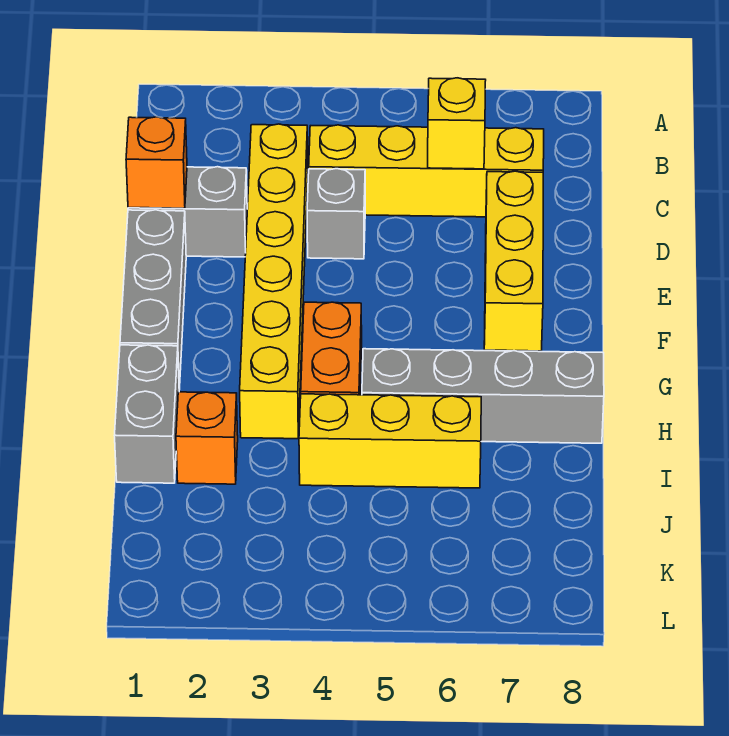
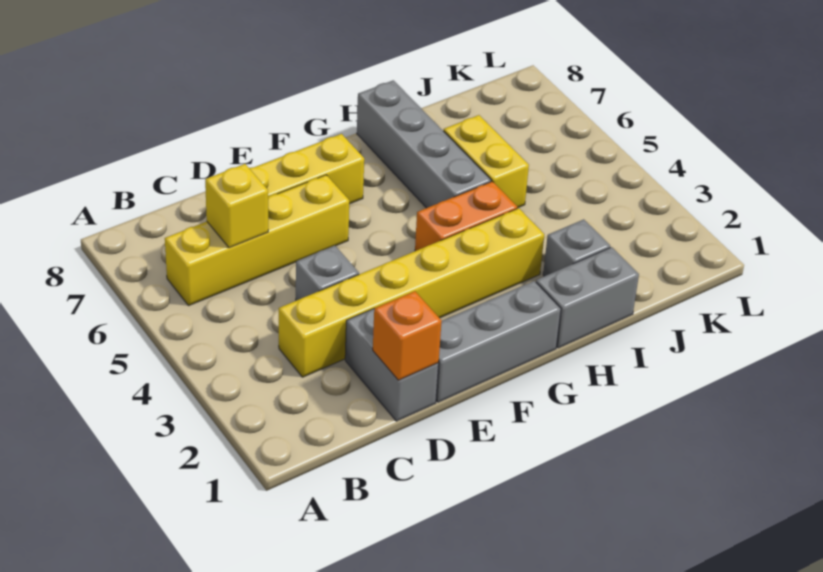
yellow 1x4 brick [309,125,544,217] -> yellow 1x4 brick turned to [165,175,349,306]
orange 1x1 brick [176,392,238,484] -> grey 1x1 brick [543,219,610,276]
yellow 1x3 brick [299,394,481,488] -> yellow 1x2 brick [443,115,529,208]

